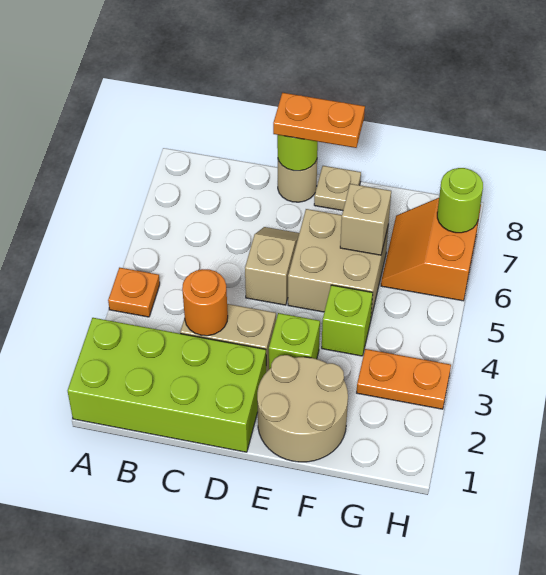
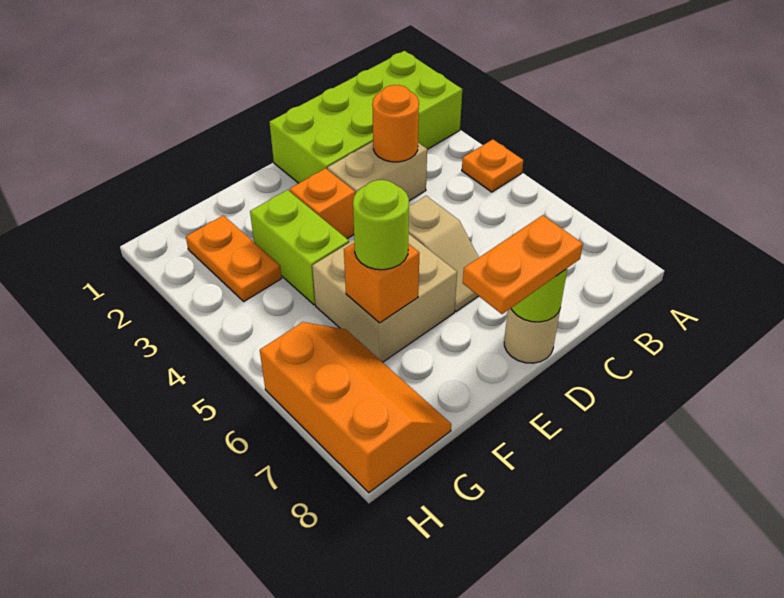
tan 2x2 round brick [257,355,348,462] -> none
lime 1x1 brick [269,313,320,369] -> orange 1x1 brick [290,168,355,239]
tan 1x1 plate [314,166,361,211] -> none
lime 1x1 brick [322,285,373,356] -> lime 1x2 brick [250,190,349,305]
tan 1x1 brick [340,184,391,255] -> orange 1x1 brick [344,243,419,323]
orange 1x2 plate [357,349,451,409] -> orange 1x2 plate turned to [186,215,282,301]
orange 2x2 slope [381,198,481,301] -> orange 2x3 slope [260,322,451,493]
lime 1x1 round brick [437,168,483,233] -> lime 1x1 round brick moved to [353,180,409,270]

